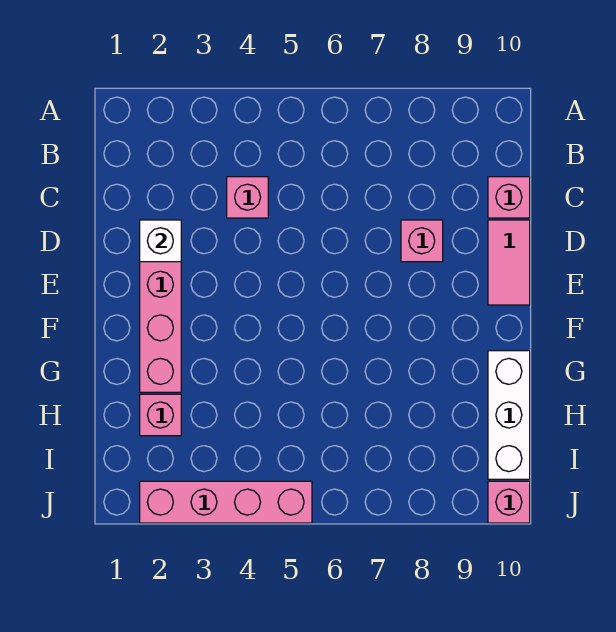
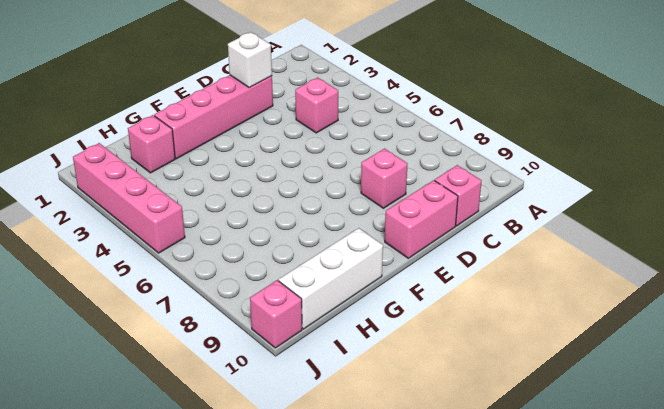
pink 1x2 tile [488,220,530,305] -> pink 1x2 brick [385,180,458,258]

